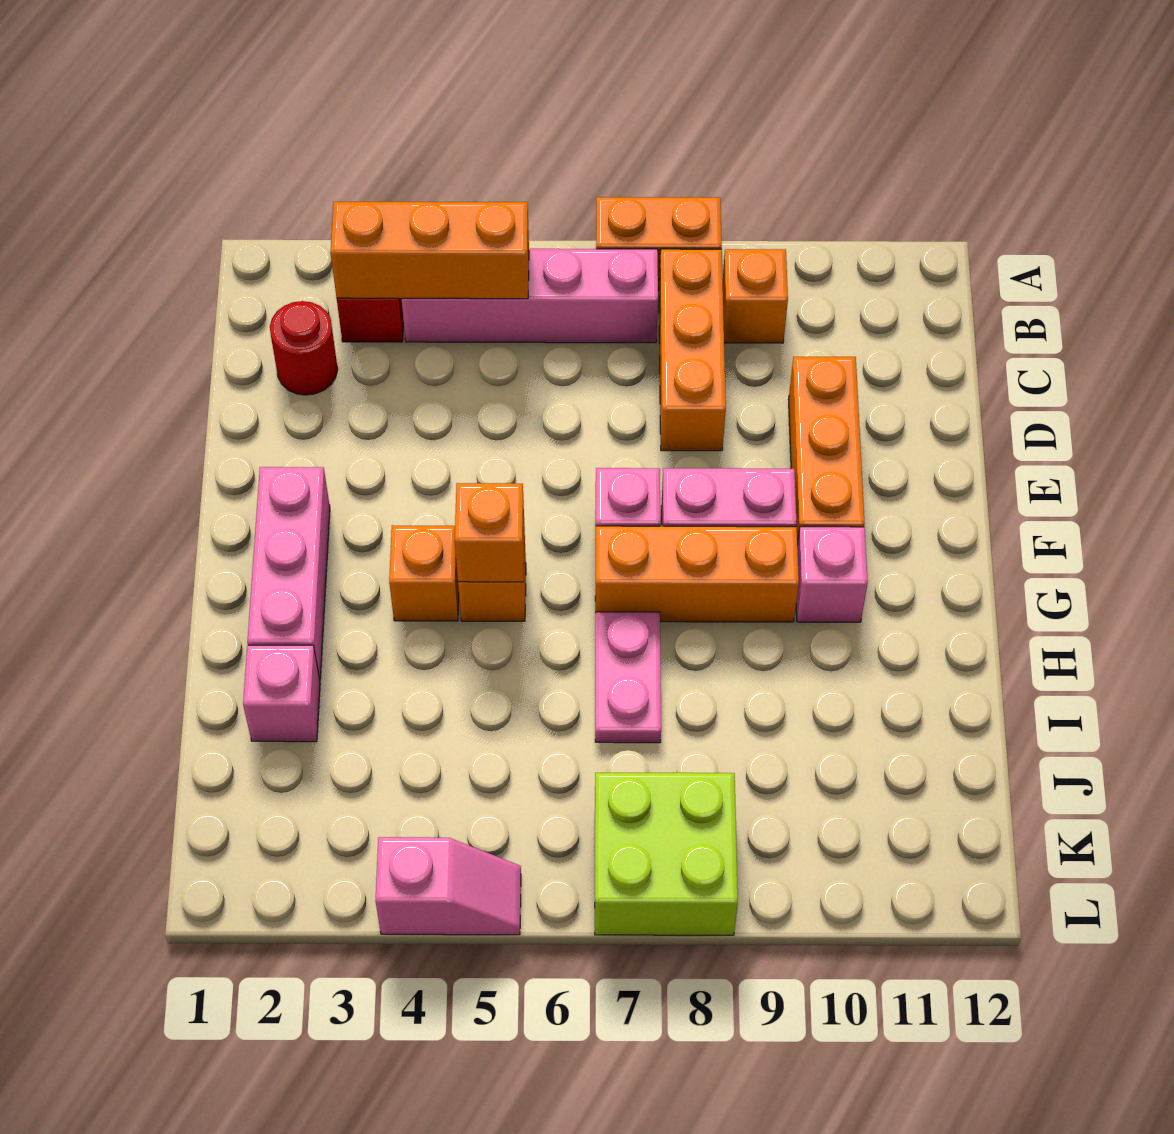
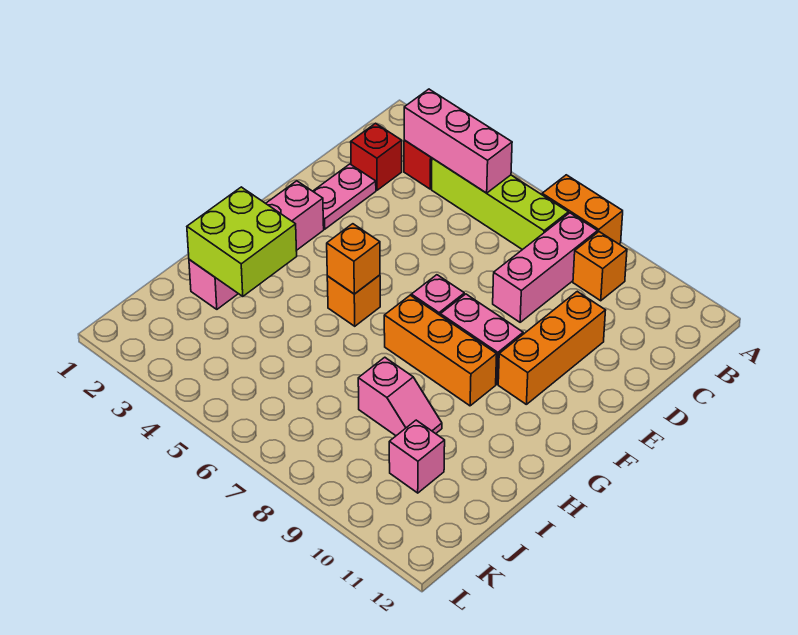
orange 1x3 brick [330,202,529,299] -> pink 1x3 brick [404,89,512,193]
pink 1x4 brick [402,249,658,343] -> lime 1x4 brick [432,158,568,250]
orange 1x3 brick [659,249,726,451] -> pink 1x3 brick [493,213,598,322]
red 1x1 round brick [270,301,338,395] -> red 1x1 brick [351,123,402,190]
orange 1x1 brick [389,525,459,621] -> none
pink 1x1 brick [796,527,868,622] -> pink 1x1 brick moved to [389,420,445,493]
pink 1x2 plate [595,612,661,743] -> pink 1x2 plate moved to [313,164,376,229]
lime 2x2 brick [595,773,738,935] -> lime 2x2 brick moved to [187,187,297,296]
pink 1x2 slope [375,837,521,935] -> pink 1x2 slope moved to [358,357,442,436]

